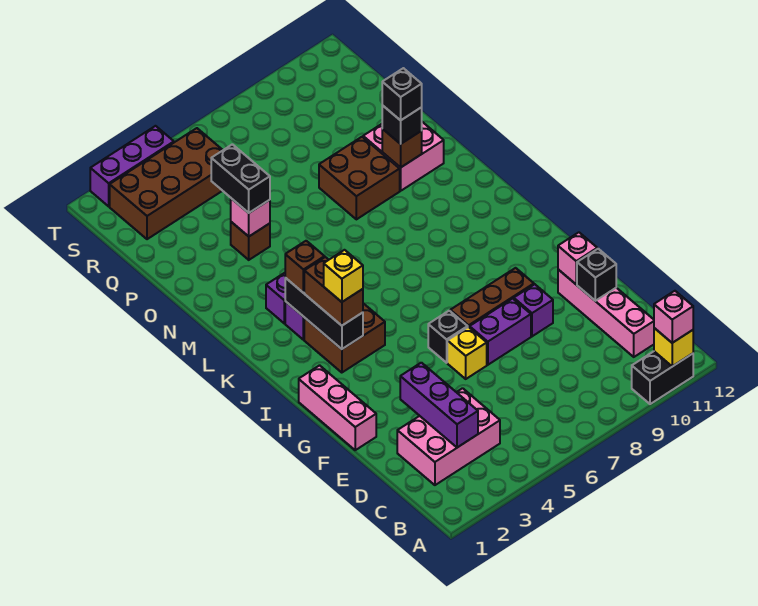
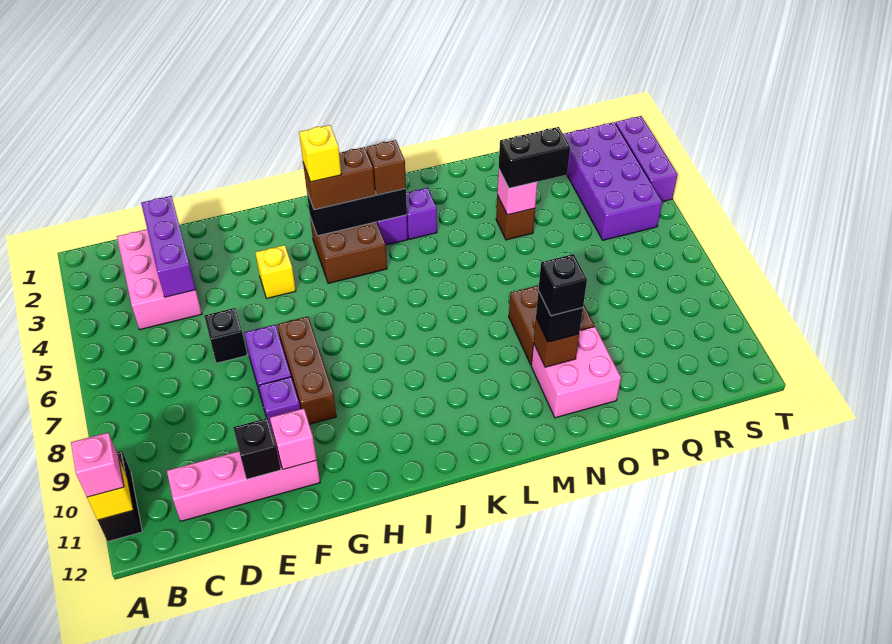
purple 1x3 brick [400,363,478,448] -> purple 1x3 brick turned to [141,196,196,297]
pink 1x3 brick [299,365,376,450] -> none
yellow 1x1 brick [447,327,487,379] -> yellow 1x1 brick moved to [255,245,296,298]
black 1x1 brick [428,311,468,363] -> black 1x1 brick moved to [204,308,247,363]
brown 2x4 brick [110,128,223,239] -> purple 2x4 brick [563,122,662,240]

